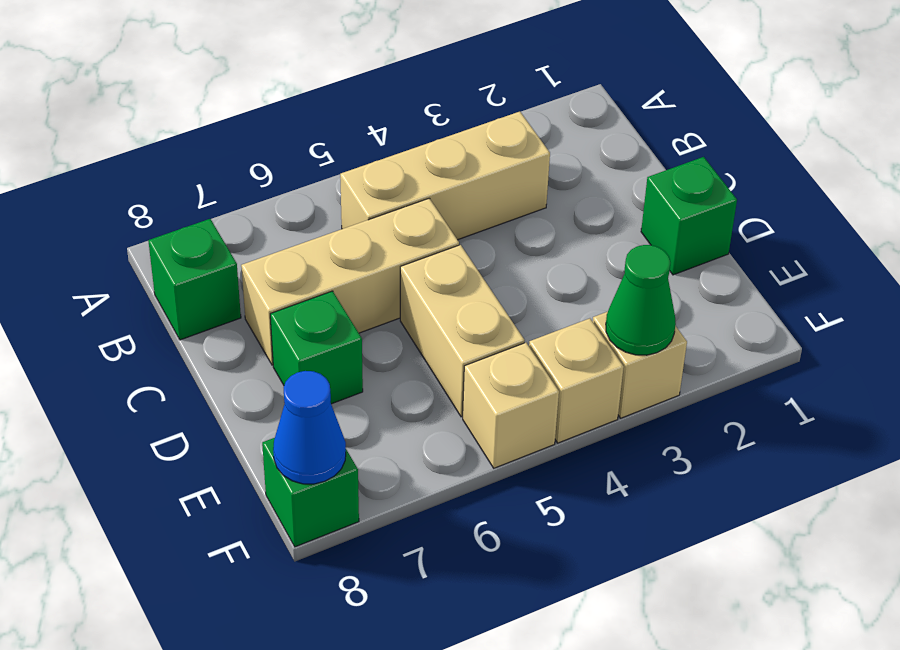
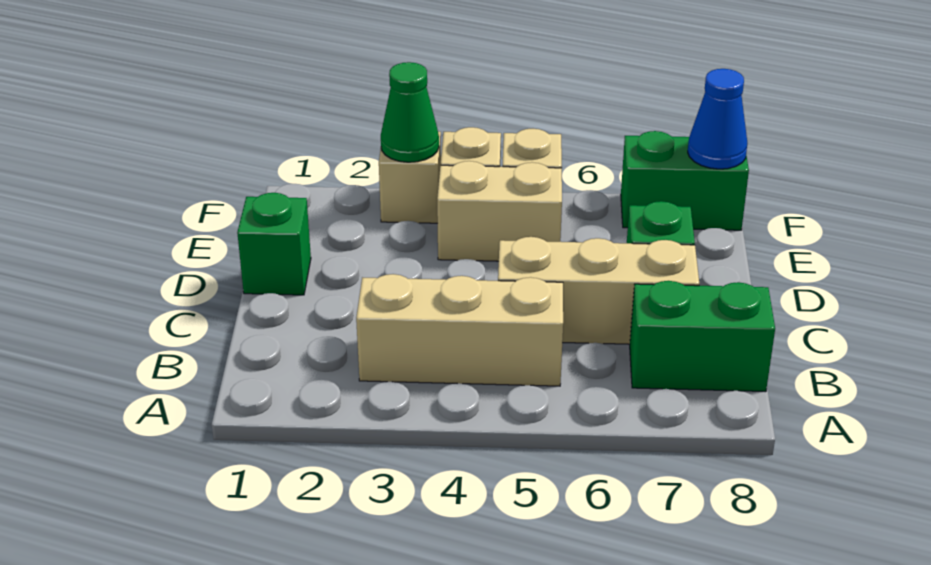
green 1x1 brick [148,219,241,340] -> green 1x2 brick [630,281,775,392]
tan 1x2 brick [400,245,525,417] -> tan 1x2 brick turned to [437,161,562,261]
green 1x1 brick [262,438,359,547] -> green 1x2 brick [621,131,749,230]

